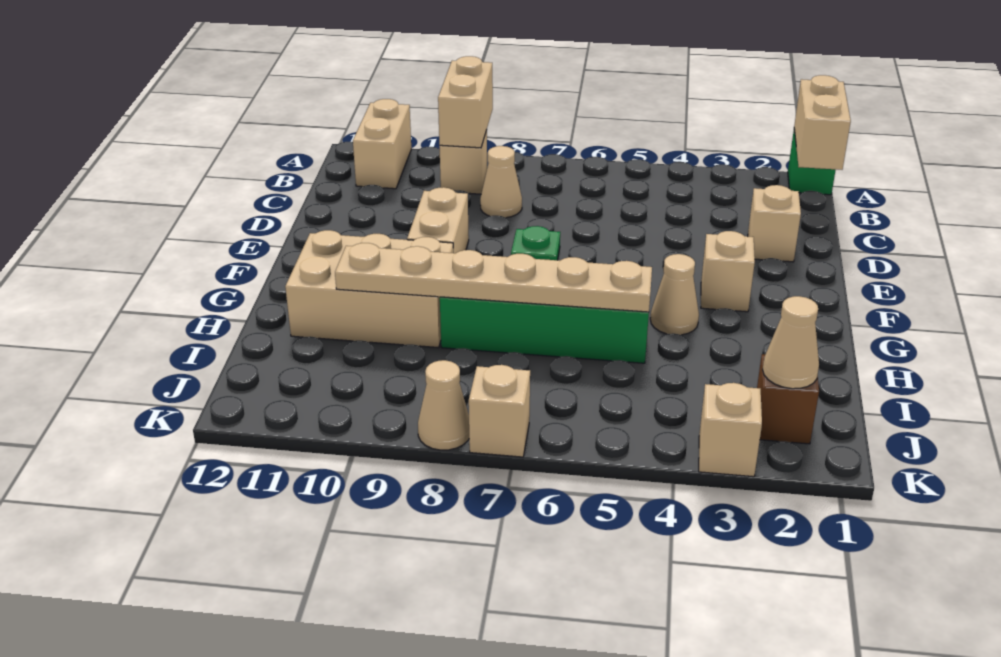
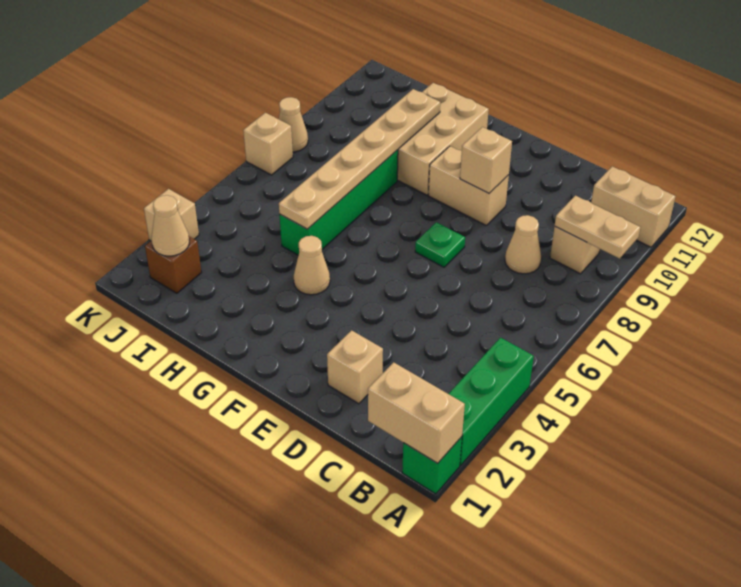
none -> green 1x3 brick [449,338,534,465]
tan 1x2 brick [438,56,493,148] -> tan 1x2 plate [555,196,640,258]
tan 1x1 brick [701,231,755,312] -> tan 1x1 brick moved to [460,127,512,193]

